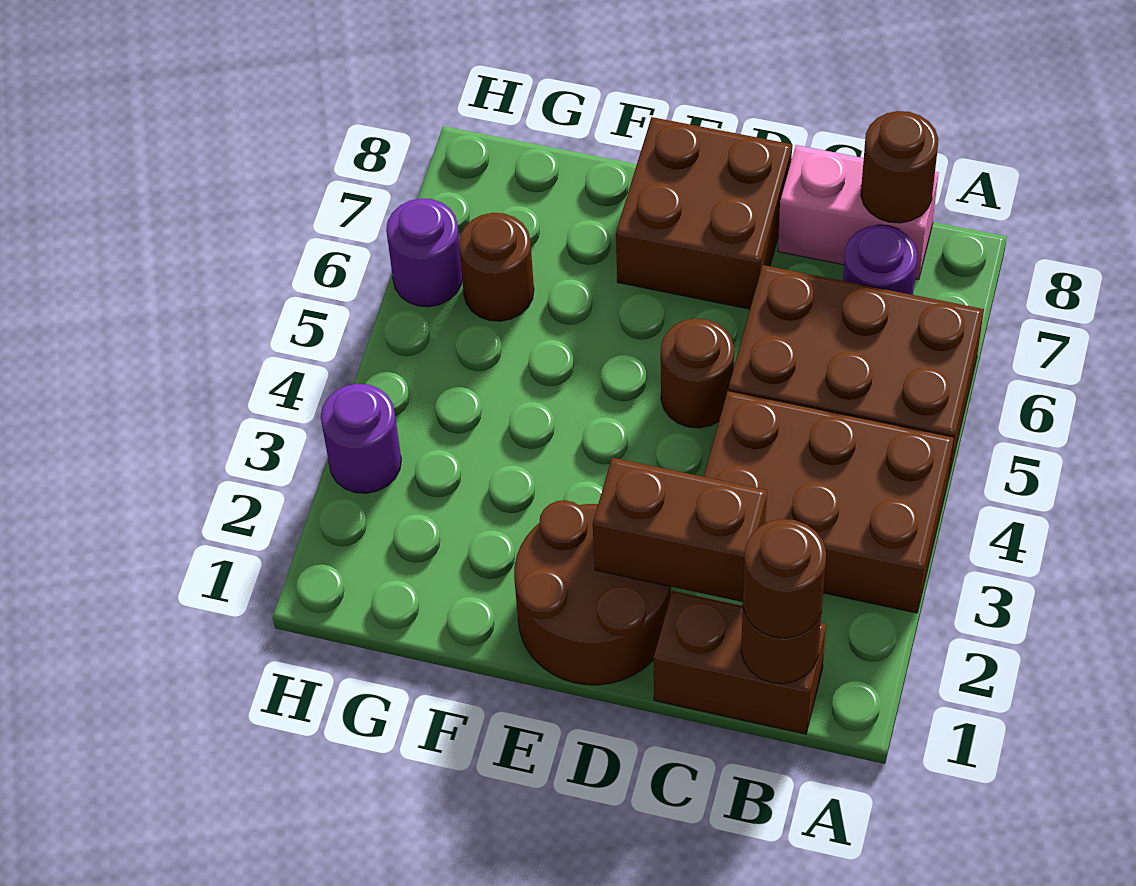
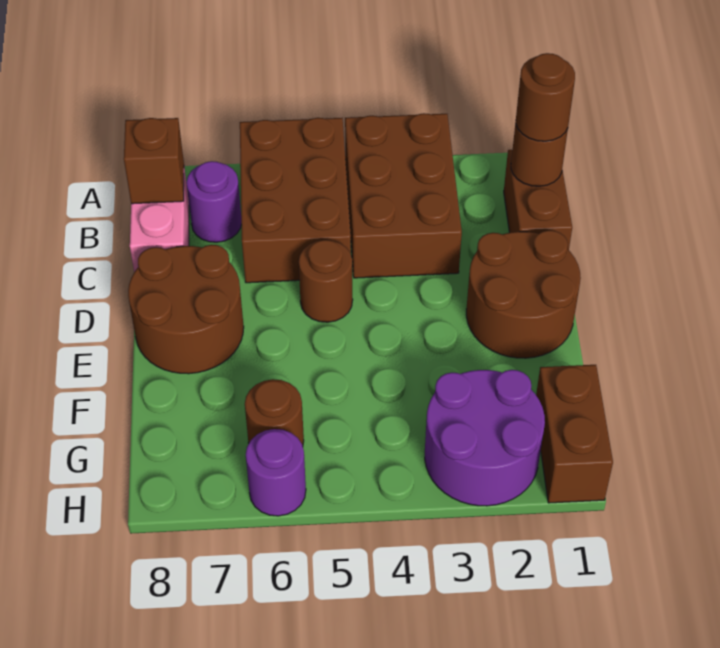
brown 1x1 round brick [861,111,938,223] -> brown 1x1 brick [124,118,184,204]
brown 1x2 brick [593,458,767,602] -> brown 1x2 brick moved to [536,365,613,503]
brown 2x2 brick [616,117,792,309] -> brown 2x2 round brick [128,245,244,374]
purple 1x1 round brick [321,384,401,493] -> purple 2x2 round brick [425,370,545,506]

